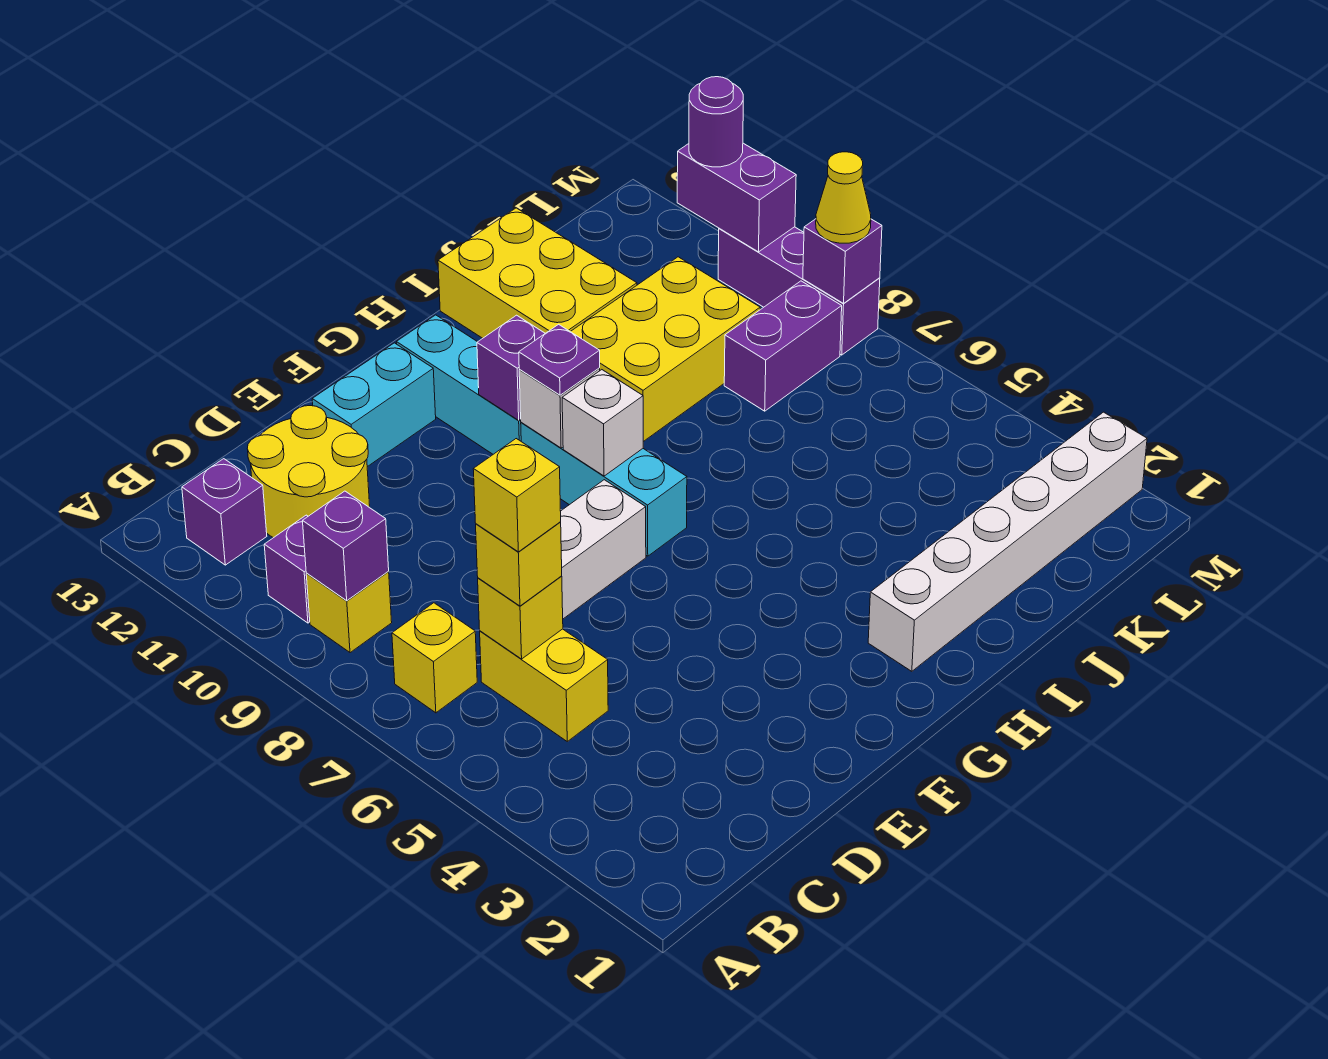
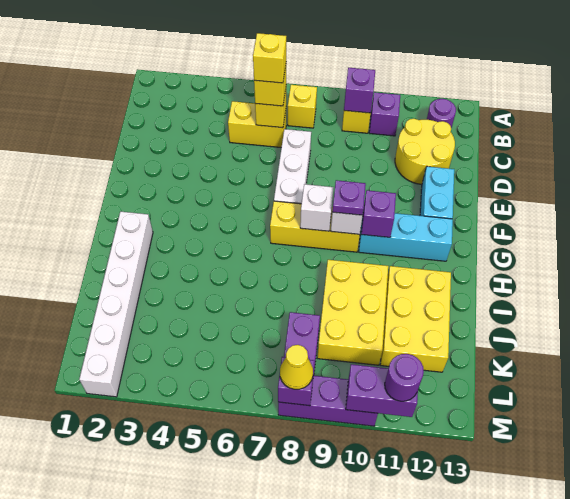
purple 1x1 brick [182,459,267,565] -> purple 1x1 round brick [427,99,456,128]
cyan 1x3 brick [521,422,687,556] -> yellow 1x3 brick [270,201,360,252]
yellow 2x3 brick [438,208,637,338] -> yellow 2x3 brick turned to [380,266,451,372]

